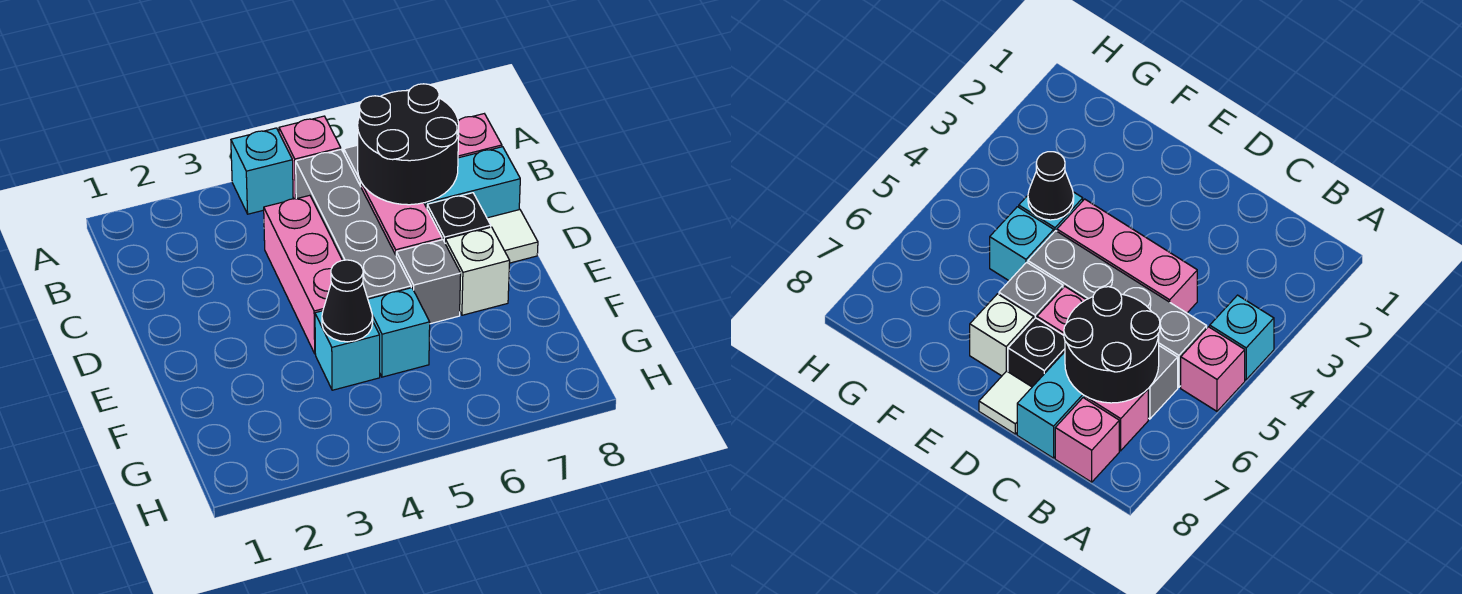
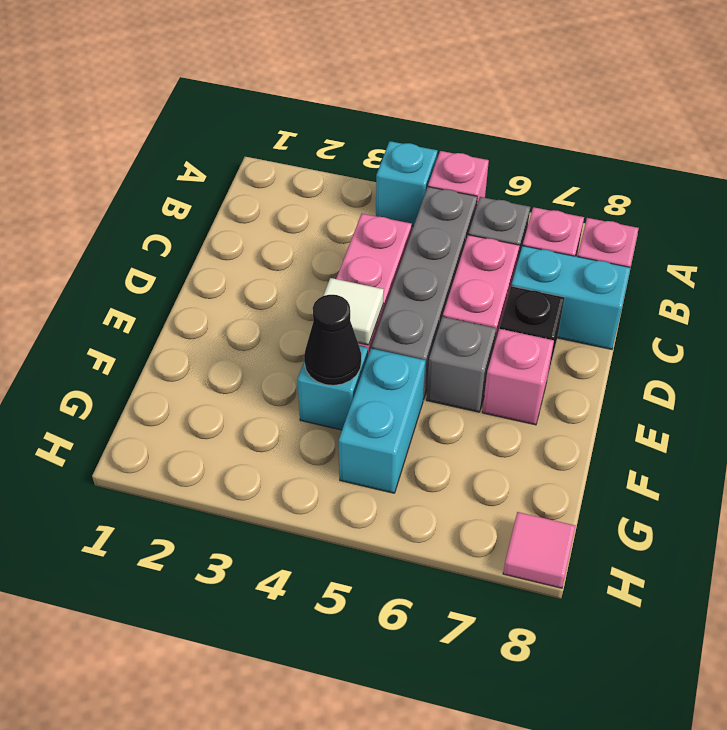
black 2x2 round brick [358,84,459,205] -> none
white 1x1 tile [487,210,538,263] -> white 1x1 tile moved to [323,278,384,345]
white 1x1 brick [445,227,510,315] -> pink 1x1 brick [482,329,554,425]
cyan 1x1 brick [368,288,430,377] -> cyan 1x2 brick [339,348,425,493]
none -> pink 1x1 tile [503,512,576,588]

